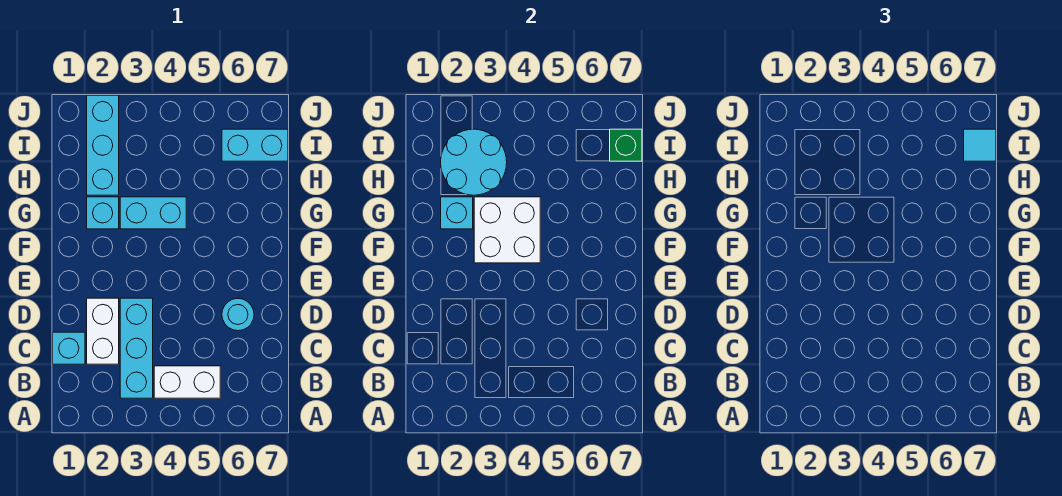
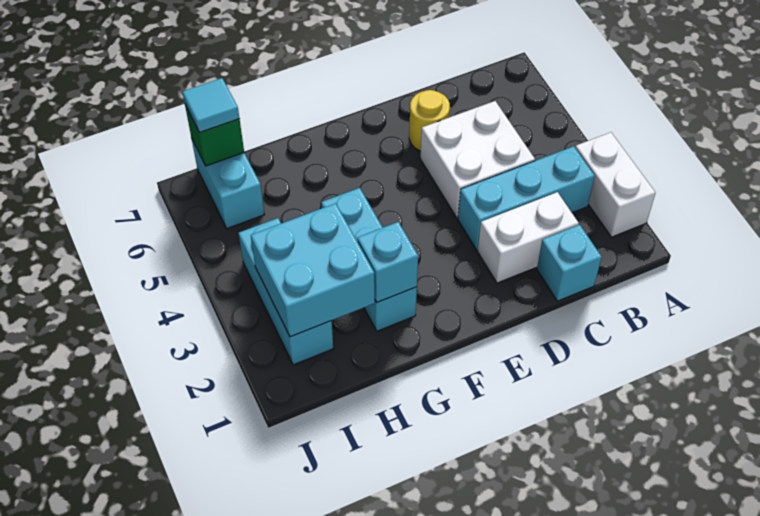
white 1x2 brick [154,366,220,398] -> white 1x2 brick moved to [575,132,655,237]
cyan 1x1 round brick [222,299,254,331] -> yellow 1x1 round brick [409,90,450,151]
white 2x2 brick [474,197,540,263] -> white 2x2 brick moved to [420,101,535,218]
cyan 1x3 brick [87,95,119,195] -> cyan 1x3 brick turned to [239,218,333,365]
cyan 2x2 round brick [441,129,507,195] -> cyan 2x2 brick [251,203,375,337]

